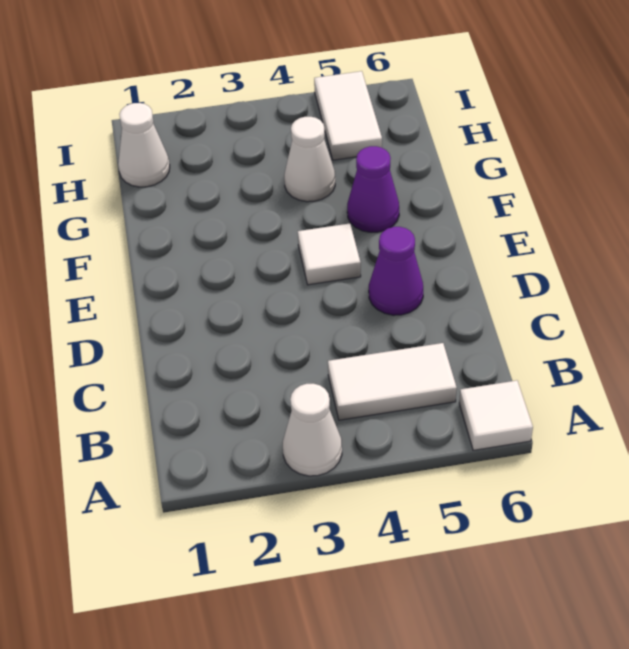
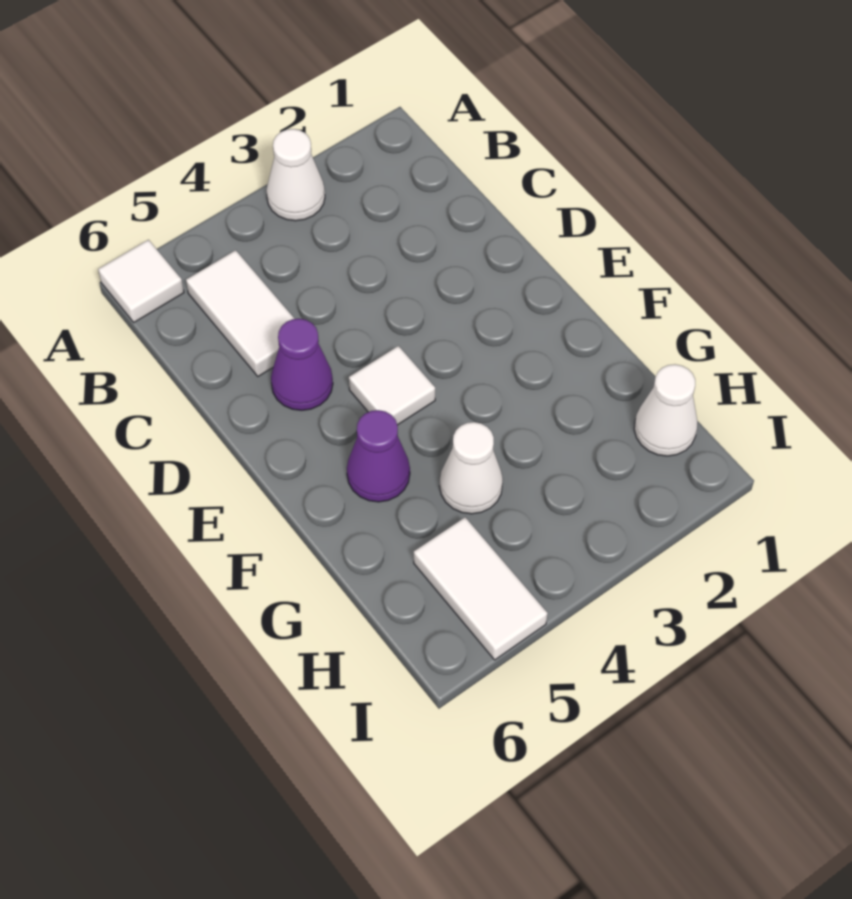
white 1x2 tile [328,343,457,420] -> white 1x2 tile turned to [186,250,295,376]

